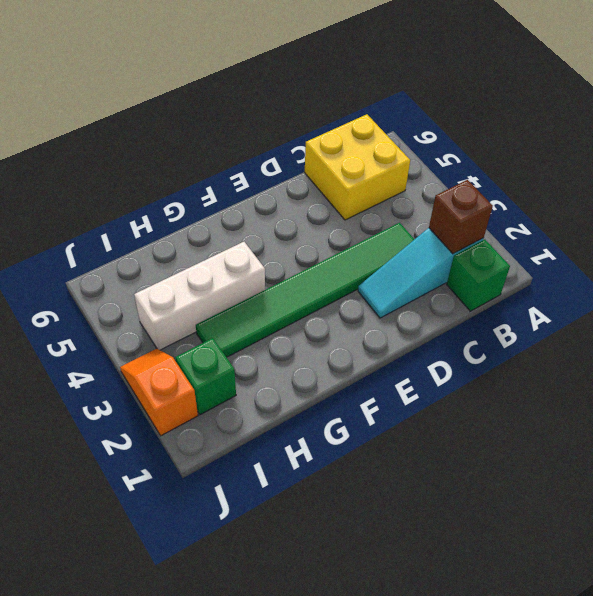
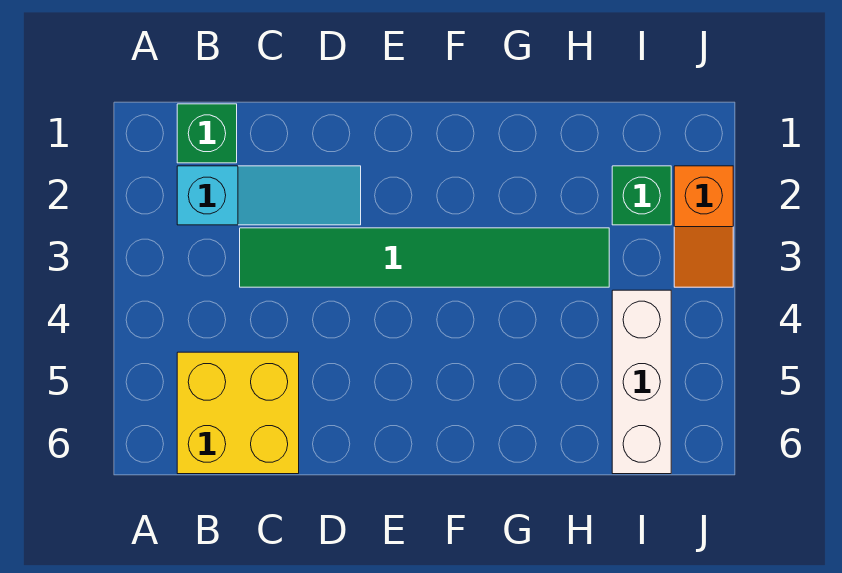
brown 1x1 brick [429,180,493,254] -> none
white 1x3 brick [134,242,265,350] -> white 1x3 brick turned to [612,290,671,474]

